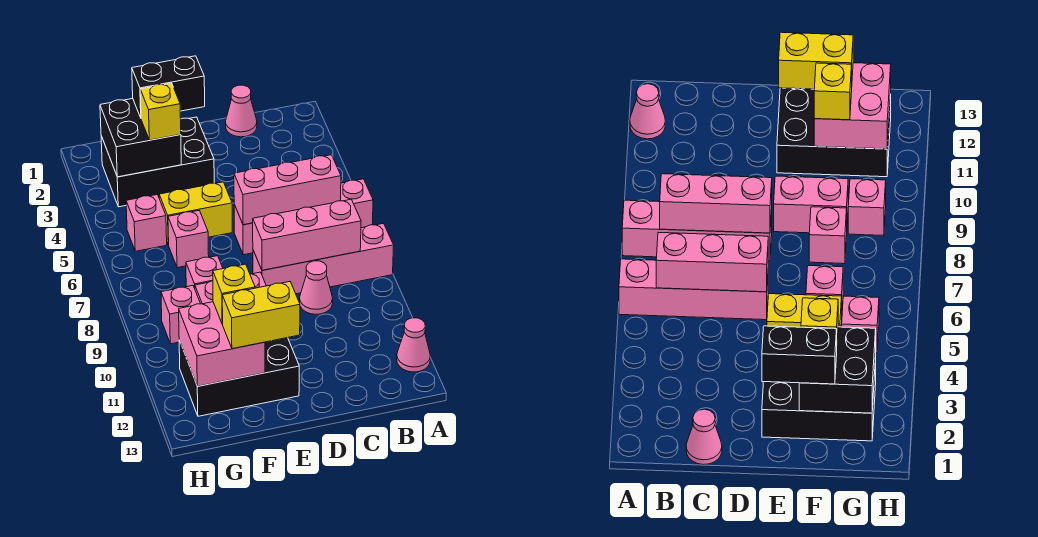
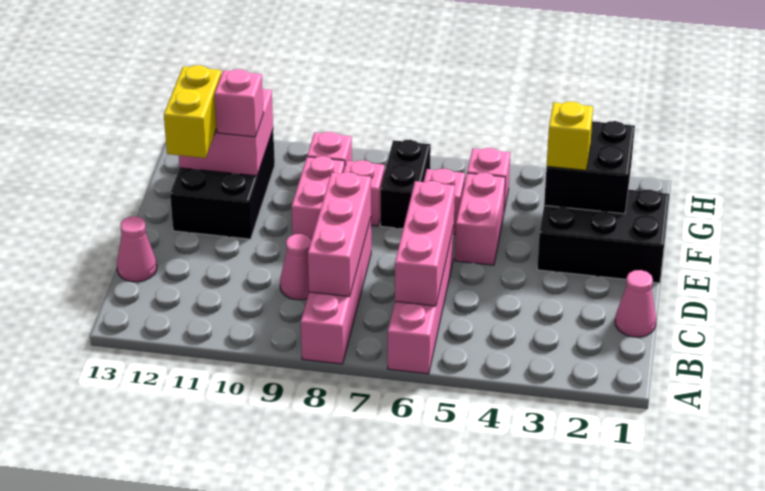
pink 1x1 cone [397,318,430,372] -> pink 1x1 cone moved to [117,216,157,282]
black 2x3 brick [101,117,214,207] -> black 2x3 brick turned to [537,190,669,283]
black 1x2 brick [132,56,205,117] -> black 1x2 brick moved to [380,140,431,229]
yellow 1x2 brick [159,182,232,245] -> pink 1x2 brick [455,173,506,265]
yellow 1x1 brick [213,264,255,324] -> pink 1x1 brick [215,69,264,137]

